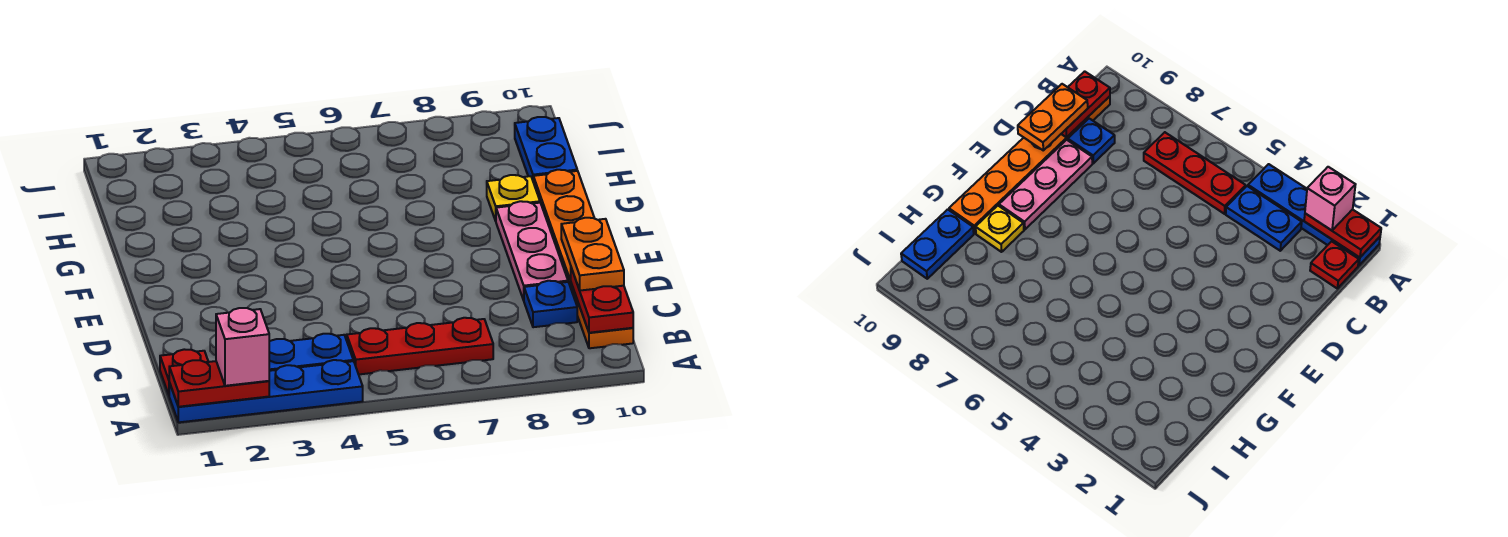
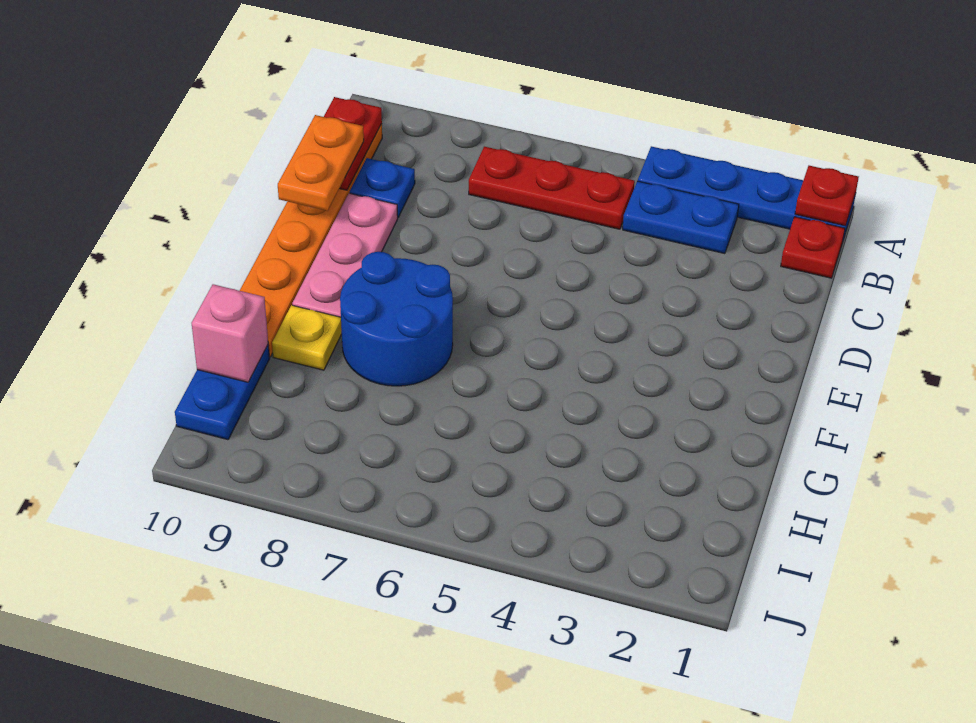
red 1x2 plate [169,360,269,407] -> red 1x1 plate [795,166,859,226]
pink 1x1 brick [216,308,269,386] -> pink 1x1 brick moved to [192,284,268,382]
none -> blue 2x2 round brick [340,252,453,386]

